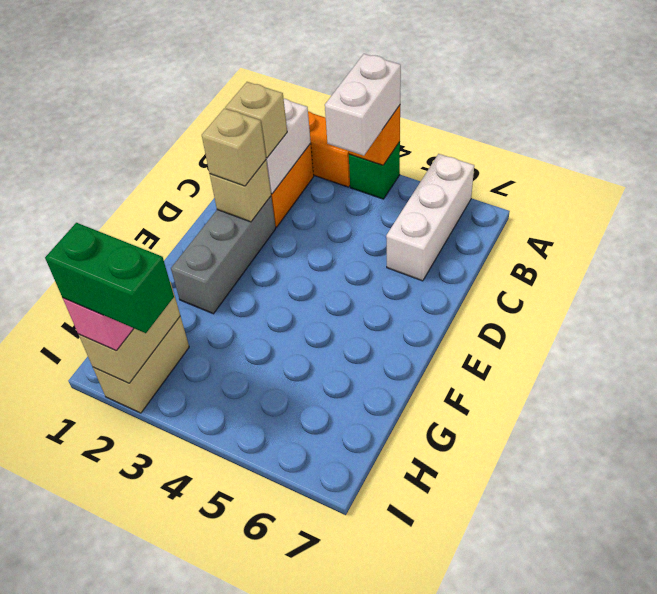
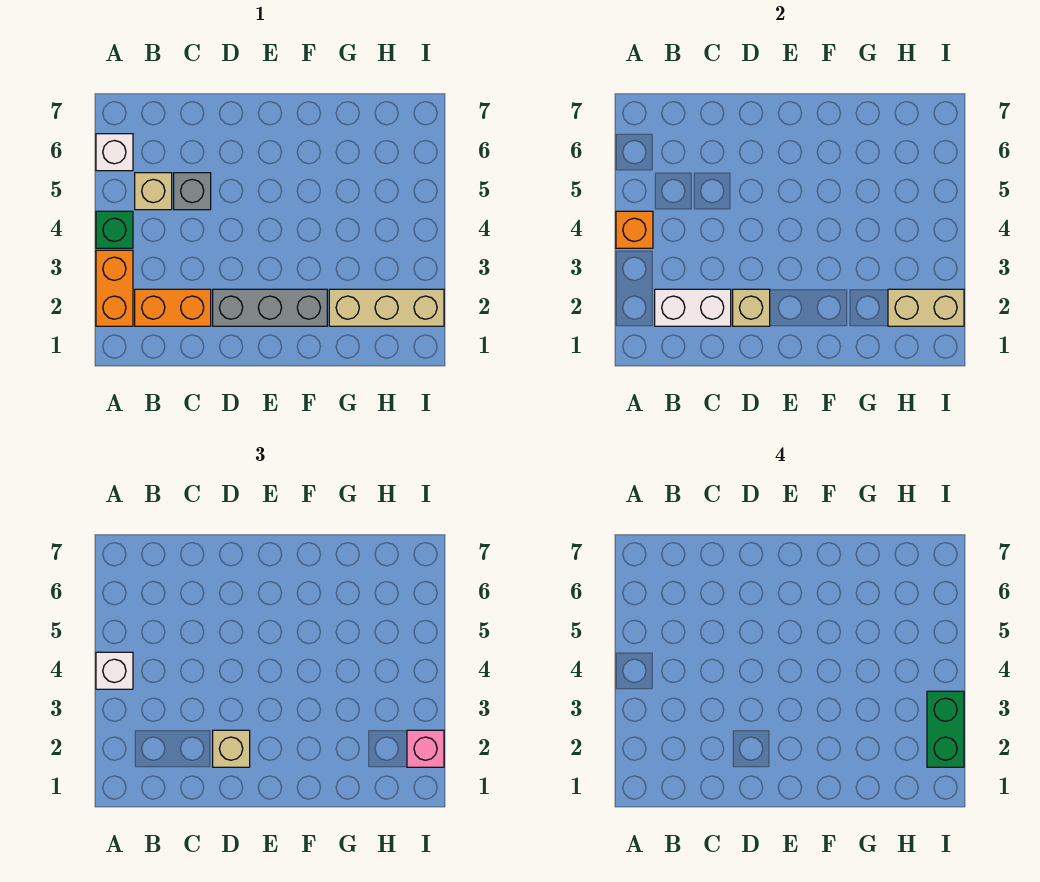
white 1x2 brick [325,54,401,156] -> white 1x1 brick [96,652,133,689]
white 1x3 brick [386,154,474,281] -> white 1x1 brick [96,134,133,171]
tan 1x1 brick [225,82,287,158] -> tan 1x1 brick moved to [135,173,172,210]
none -> grey 1x1 brick [174,173,211,210]
tan 1x2 brick [93,316,189,413] -> tan 1x3 brick [329,289,444,326]

